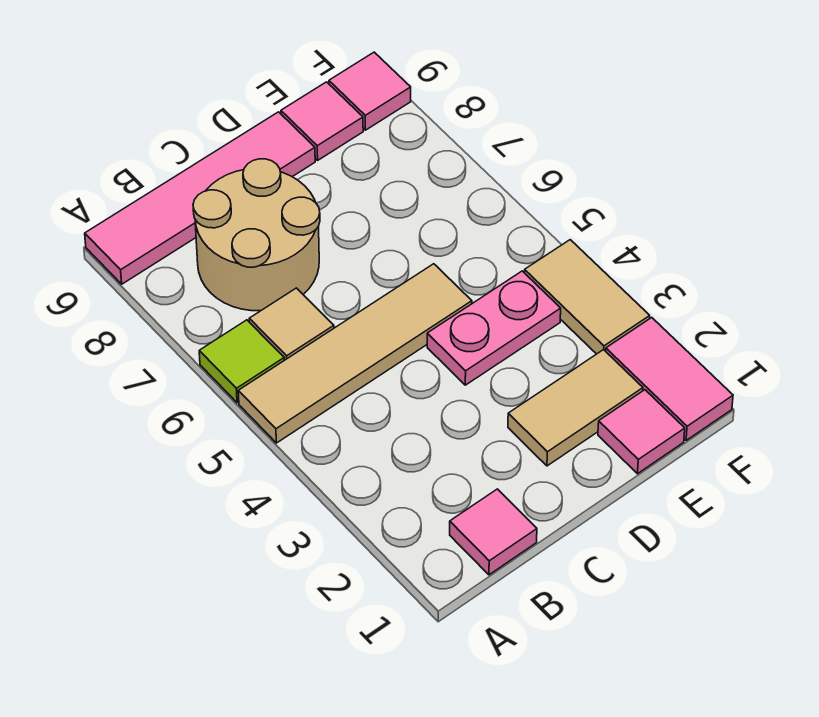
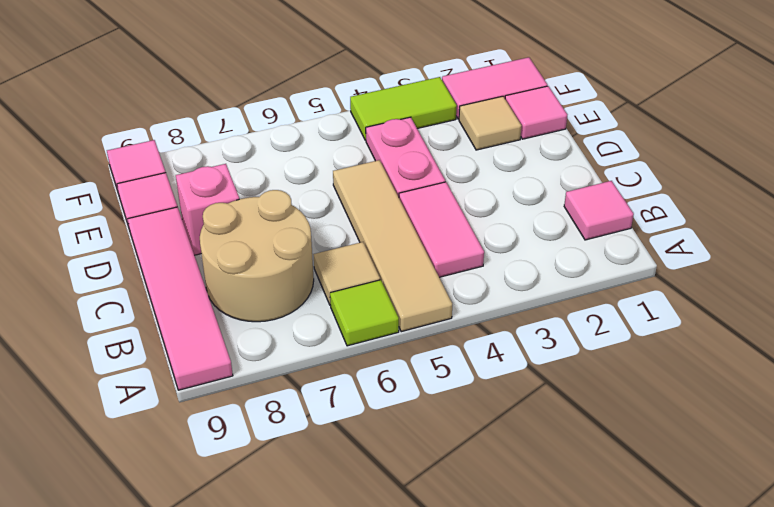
none -> pink 1x2 tile [399,182,484,277]
tan 1x2 tile [508,350,643,466] -> tan 1x1 tile [459,96,521,150]
none -> pink 1x1 brick [176,164,239,255]
tan 1x2 tile [524,240,650,354] -> lime 1x2 tile [350,77,457,140]

